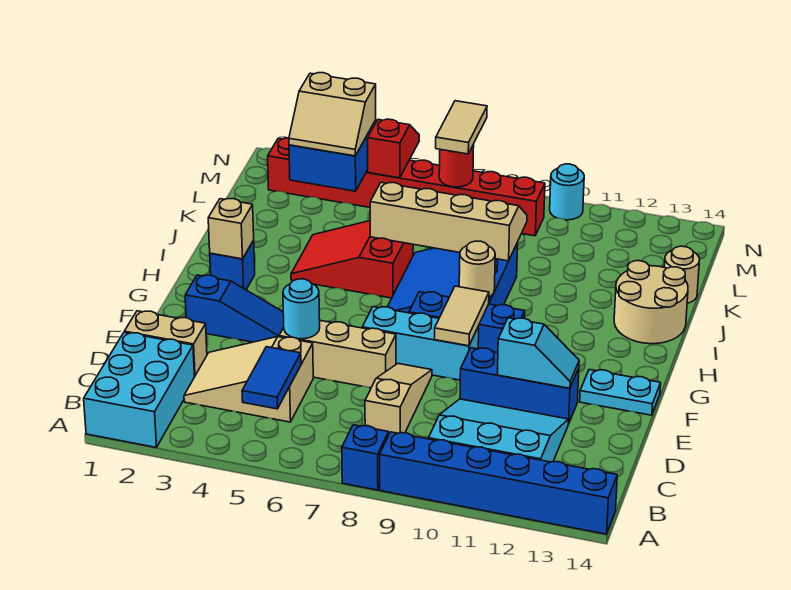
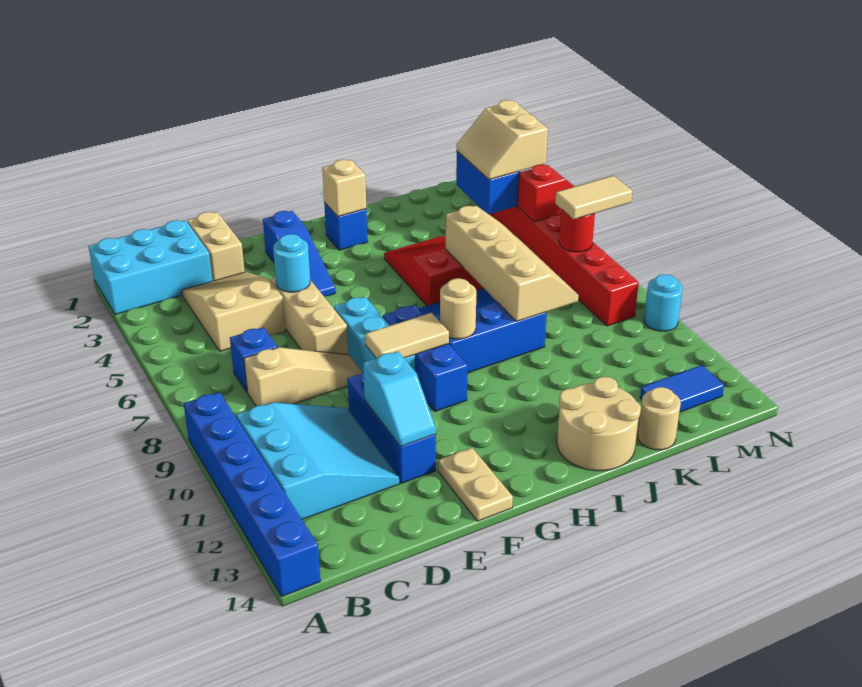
blue 1x1 brick [342,425,389,490] -> blue 1x1 brick moved to [230,327,277,392]
blue 1x2 tile [242,347,301,409] -> blue 1x2 tile moved to [640,365,724,412]
cyan 1x2 plate [580,370,661,415] -> tan 1x2 plate [438,448,513,521]

